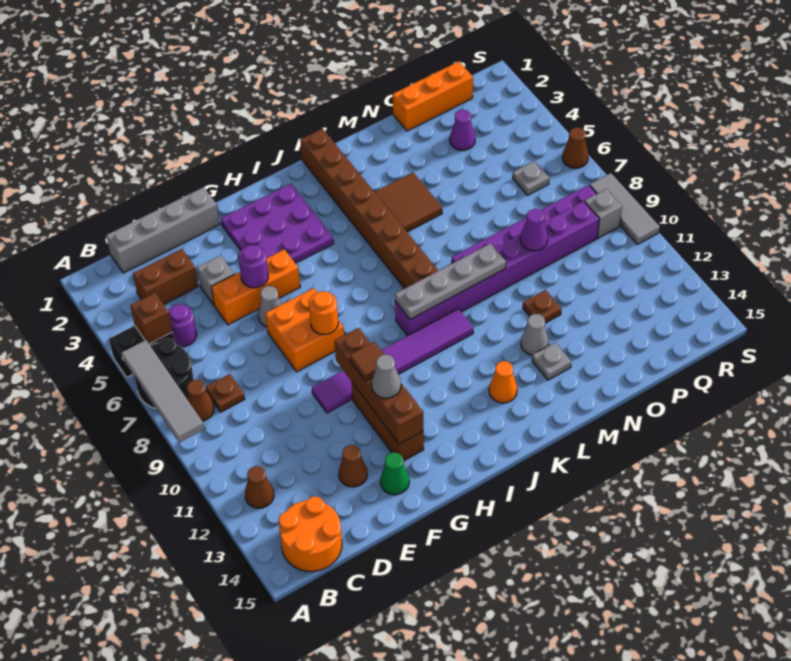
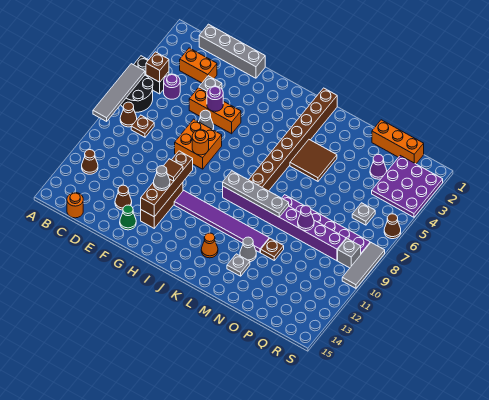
orange 2x2 round brick [279,496,342,571] -> orange 1x1 round brick [67,193,83,218]
brown 1x2 brick [133,249,198,305] -> orange 1x2 brick [180,48,217,83]
purple 1x6 tile [312,309,473,413] -> purple 1x6 tile moved to [174,191,269,252]
purple 3x3 plate [221,184,334,263] -> purple 3x3 plate moved to [372,156,443,217]

